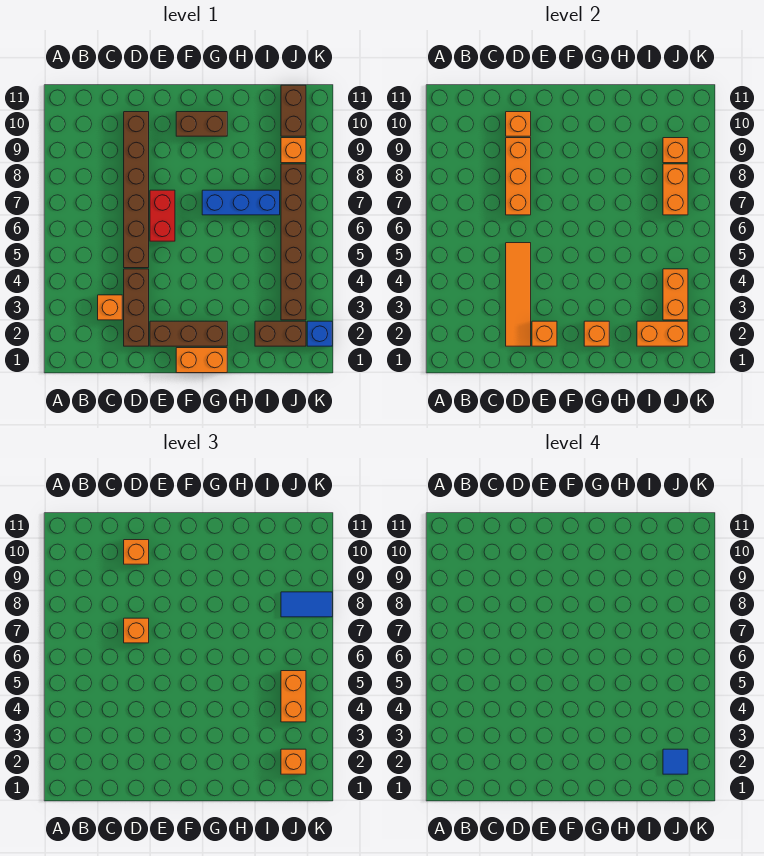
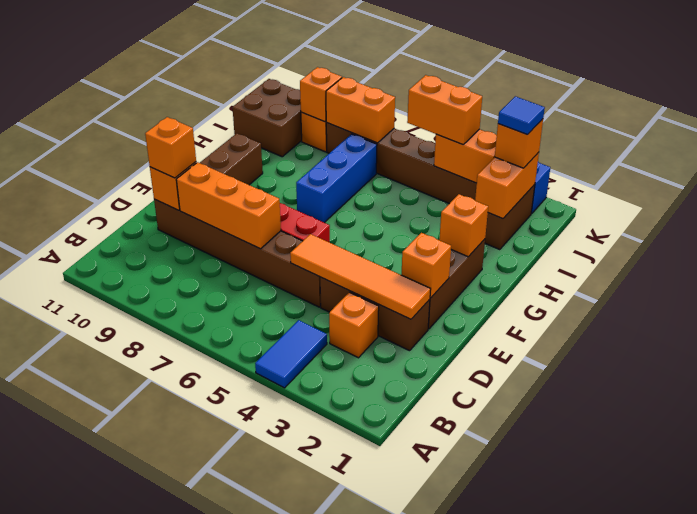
orange 1x1 brick [124,618,149,643] -> none
orange 1x2 brick [176,348,227,373] -> none
blue 1x2 tile [281,592,332,617] -> blue 1x2 tile moved to [255,320,327,388]
brown 1x2 brick [281,85,306,136] -> brown 2x2 brick [232,79,302,157]

